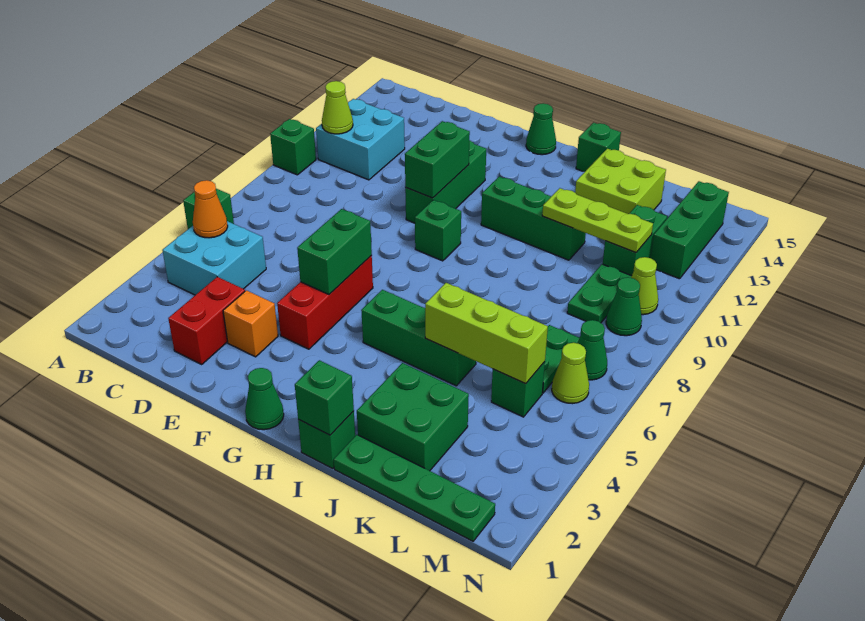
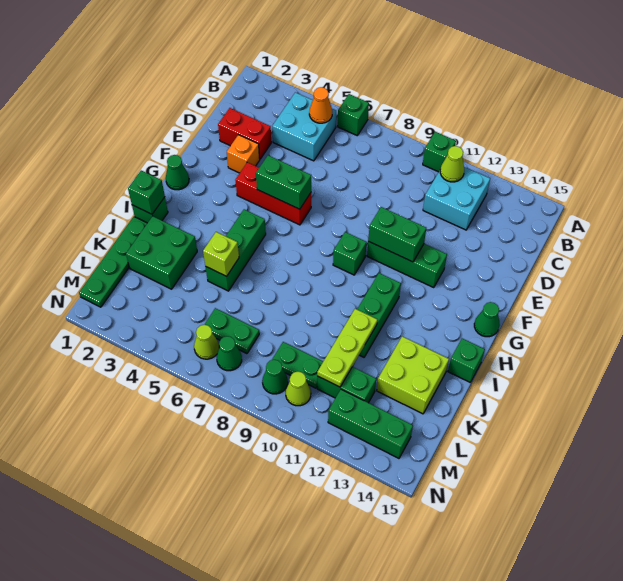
lime 1x3 brick [425,283,548,384] -> lime 1x1 brick [203,232,239,276]
green 1x1 brick [491,362,545,417] -> none

